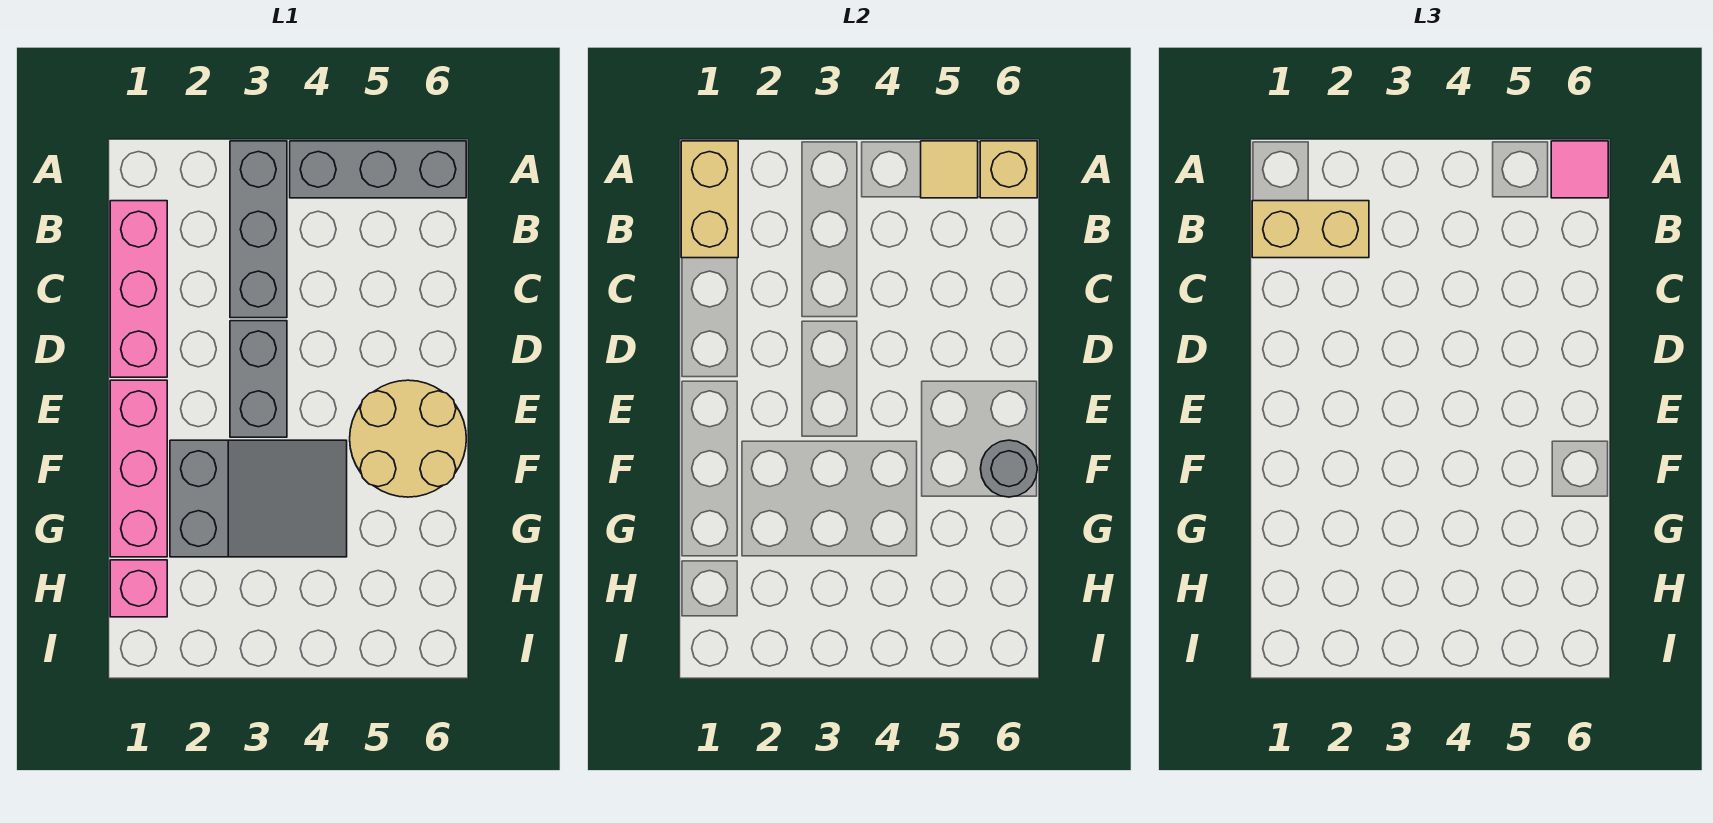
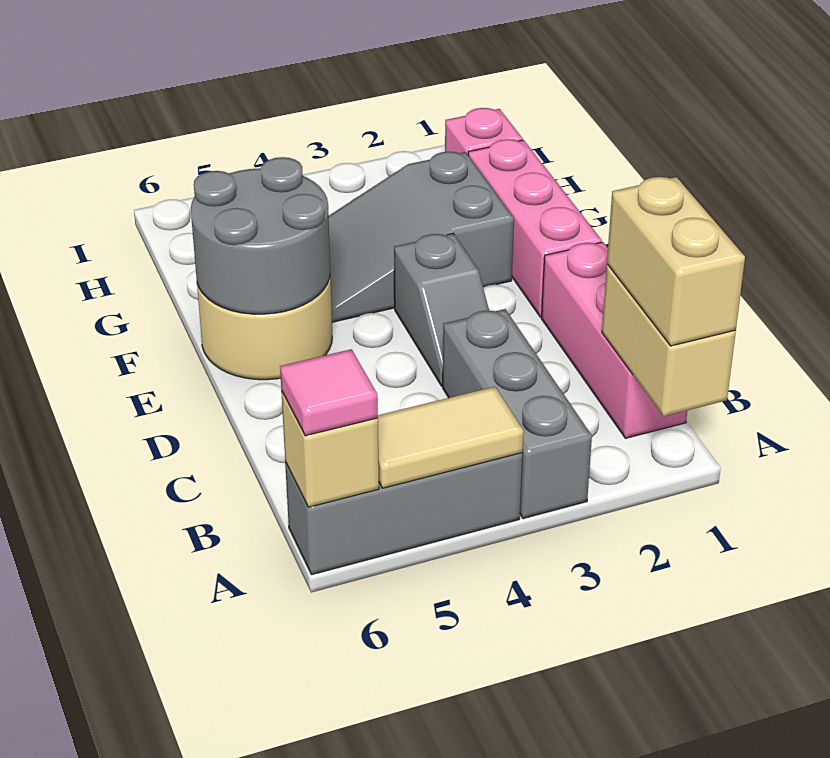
tan 1x1 tile [921,141,978,198] -> tan 1x2 tile [378,387,523,488]
tan 1x2 brick [1252,201,1369,258] -> tan 1x2 brick turned to [607,177,745,346]
grey 1x2 brick [230,321,287,437] -> grey 1x2 slope [394,233,489,386]
grey 1x1 round brick [981,440,1037,497] -> grey 2x2 round brick [191,157,330,314]

